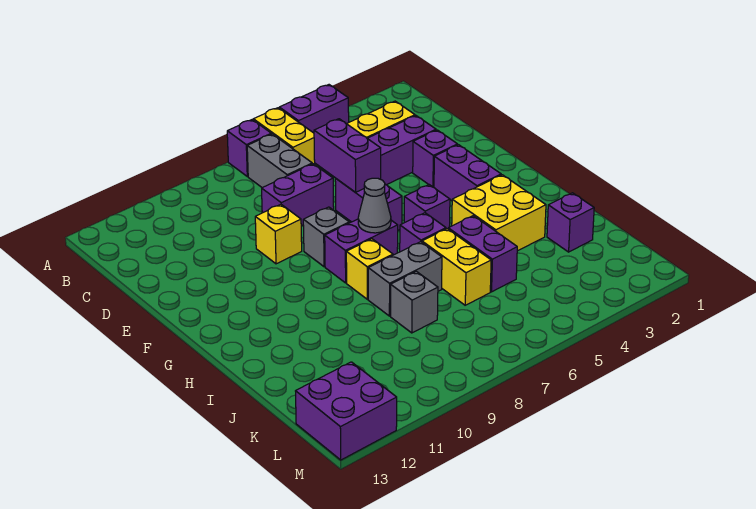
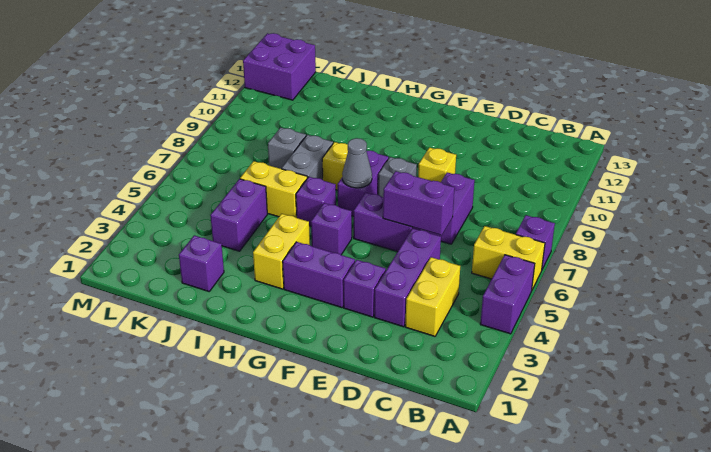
grey 1x2 brick [247,134,312,188] -> none
yellow 2x2 brick [452,175,546,251] -> yellow 1x2 brick [253,214,310,289]
purple 1x2 brick [448,216,517,292] -> purple 1x2 brick turned to [210,179,267,251]

